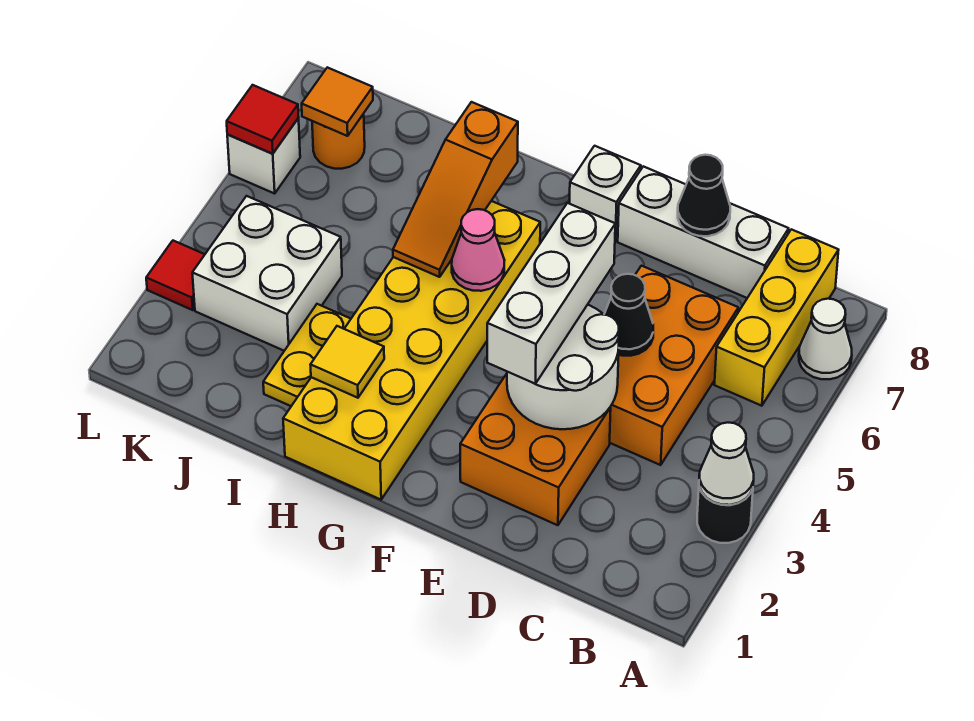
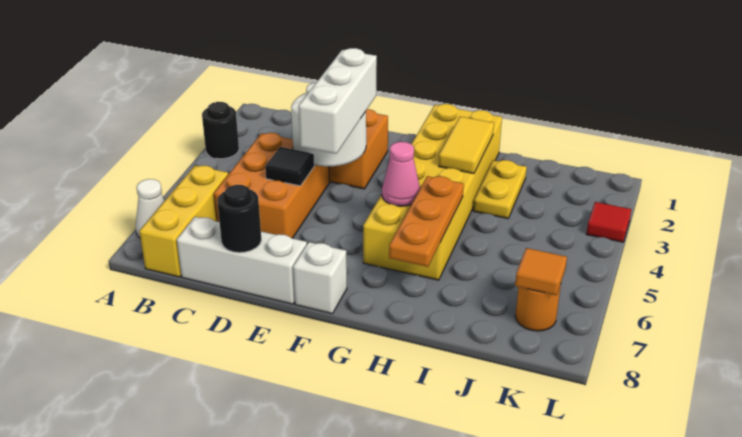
white 1x1 cone [699,423,754,505] -> none
black 1x1 cone [604,274,653,356] -> black 1x1 tile [265,147,315,186]
black 1x1 cone [678,155,730,236] -> black 1x1 round brick [217,185,261,253]
yellow 1x1 tile [311,326,384,398] -> yellow 1x2 tile [439,117,494,174]
orange 1x3 slope [393,102,518,277] -> orange 1x3 plate [389,176,464,267]
white 2x2 brick [192,196,342,351] -> none
white 1x1 brick [227,118,300,194] -> none
red 1x1 tile [227,85,298,154] -> none

